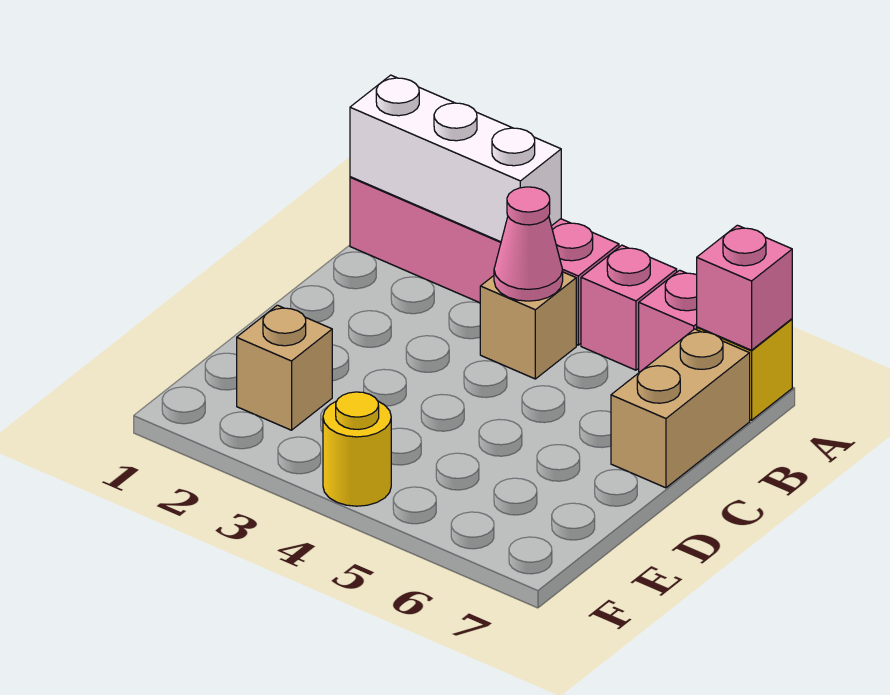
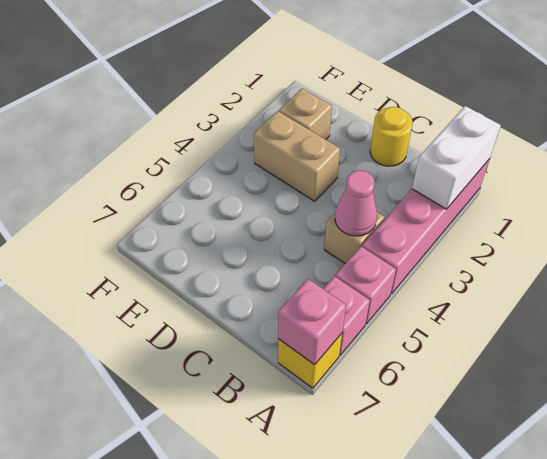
white 1x3 brick [350,75,561,242] -> white 1x2 brick [412,106,501,209]
tan 1x2 brick [611,329,750,488] -> tan 1x2 brick moved to [254,111,340,201]
yellow 1x1 round brick [323,392,391,506] -> yellow 1x1 round brick moved to [370,107,413,166]

